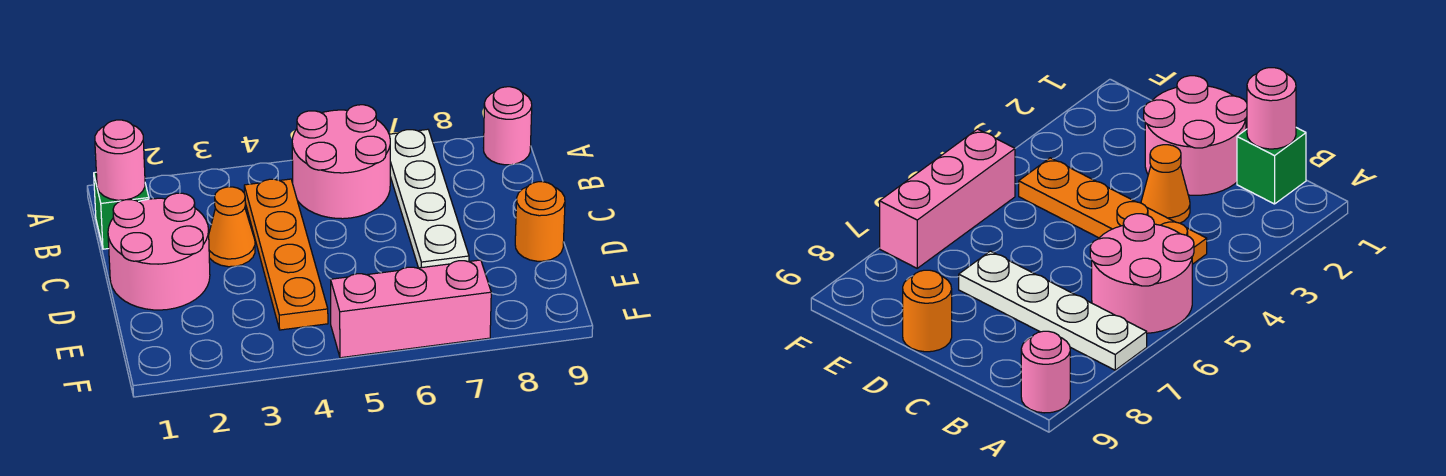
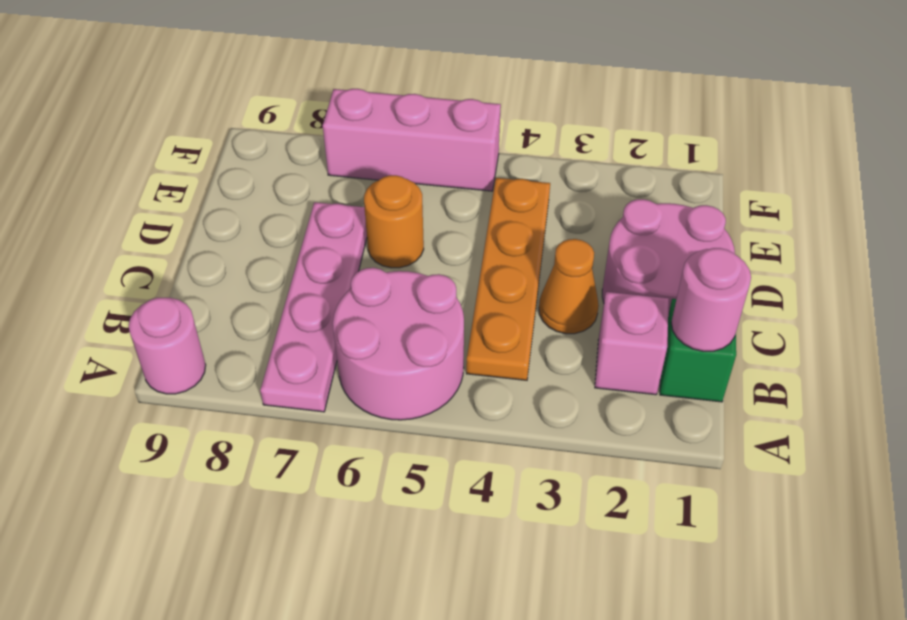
white 1x4 plate [389,129,469,268] -> pink 1x4 plate [260,202,367,412]
none -> pink 1x1 brick [595,292,669,395]
orange 1x1 round brick [515,182,565,261] -> orange 1x1 round brick moved to [364,175,424,268]

